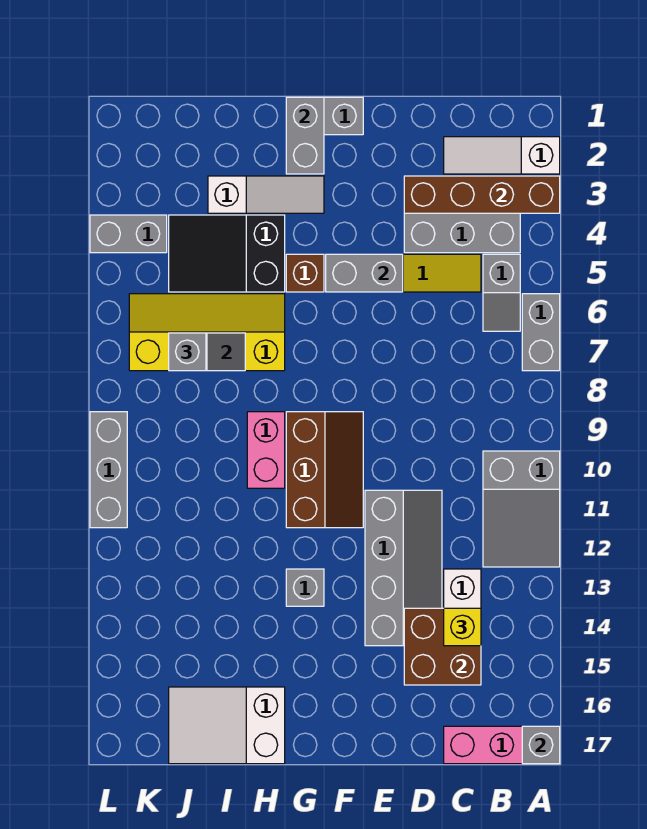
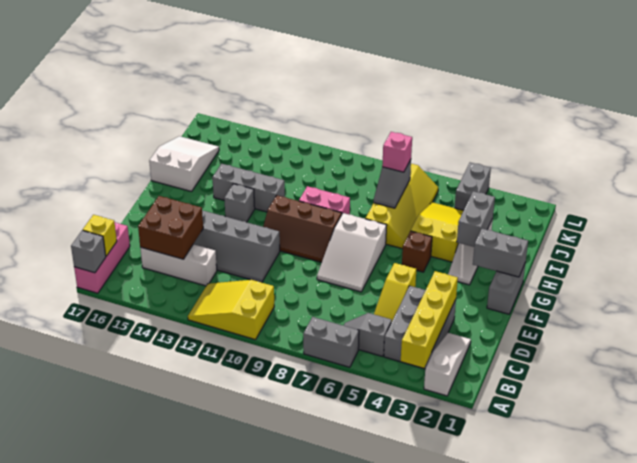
brown 1x4 brick [404,176,560,213] -> yellow 1x4 brick [401,271,458,368]
grey 2x3 slope [483,451,560,567] -> yellow 2x3 slope [188,280,274,340]
yellow 1x1 brick [444,608,481,646] -> yellow 1x1 brick moved to [83,215,117,256]
grey 1x2 brick [326,254,403,292] -> grey 1x2 brick moved to [457,191,495,247]
none -> white 2x3 slope [317,213,387,292]
black 2x3 slope [169,215,285,292] -> yellow 2x3 slope [411,202,464,262]
grey 1x1 brick [169,333,206,371] -> pink 1x1 brick [382,132,412,172]
grey 1x3 brick [90,412,127,528] -> grey 1x3 brick moved to [212,164,285,212]

